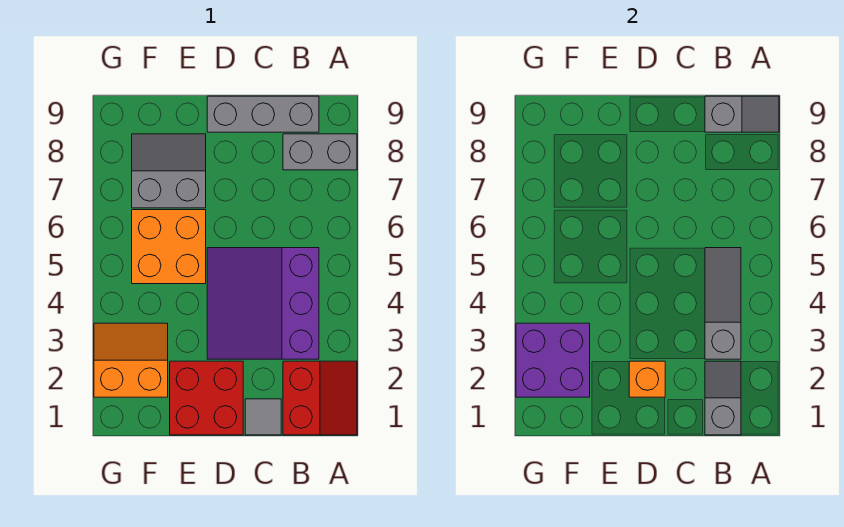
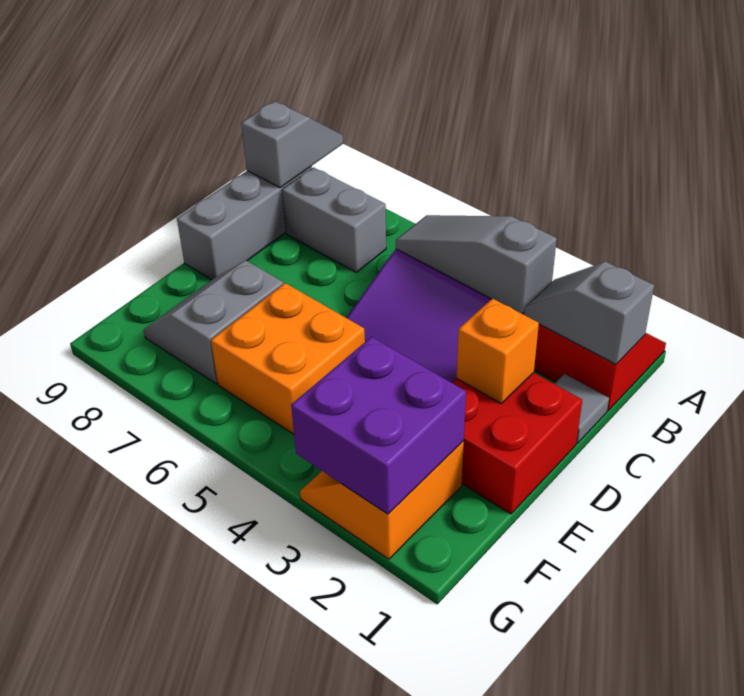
grey 1x2 brick [283,134,357,170] -> grey 1x2 brick turned to [282,167,386,272]

